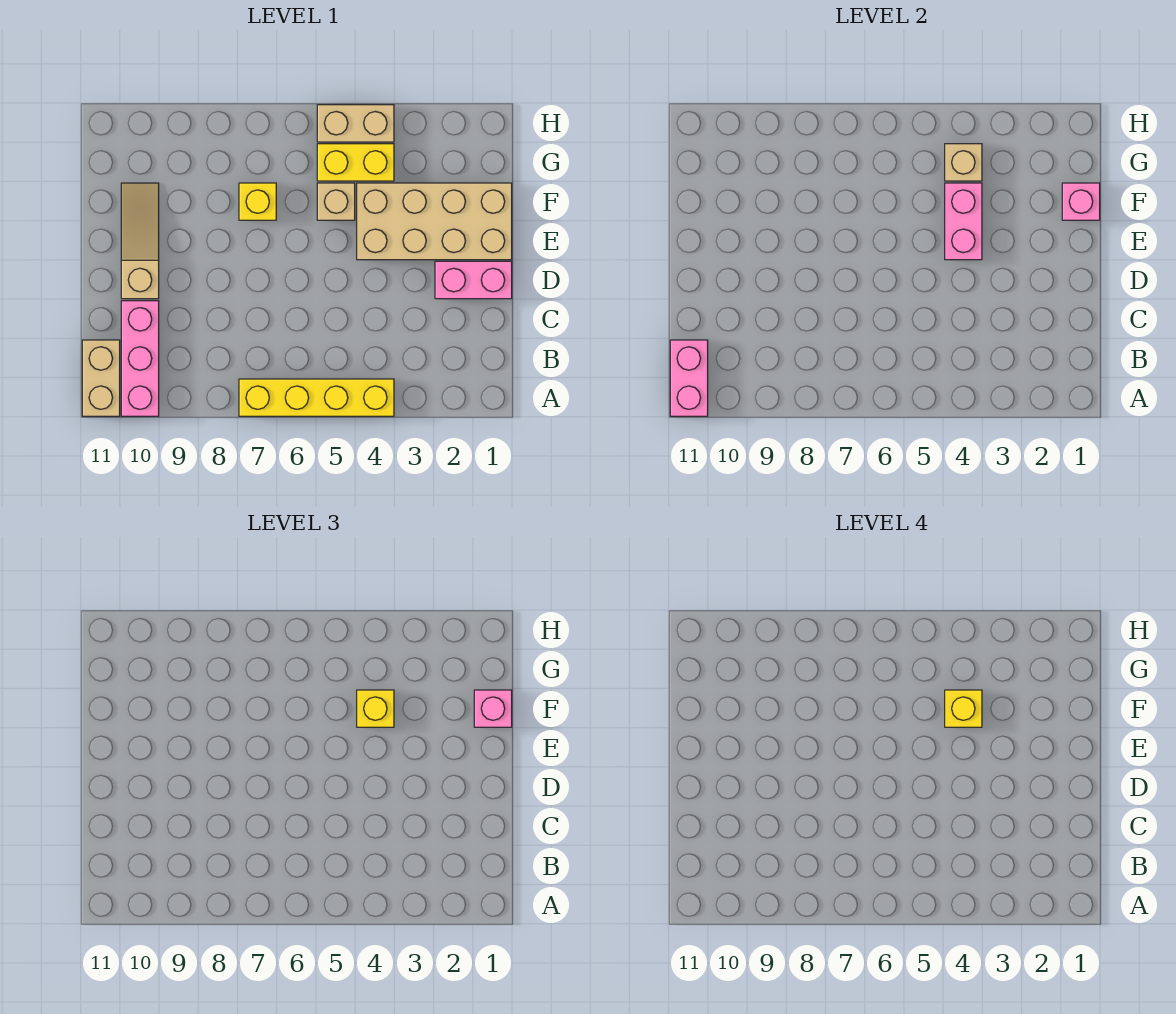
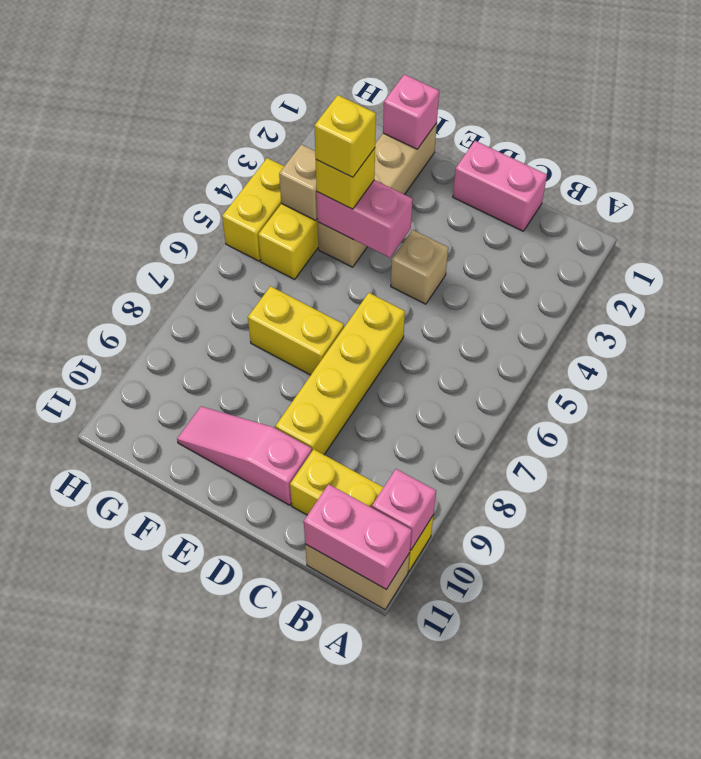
yellow 1x4 brick [239,379,394,416] -> yellow 1x4 brick moved to [275,293,405,455]
pink 1x3 brick [121,301,159,416] -> yellow 1x3 brick [290,449,433,572]
pink 1x2 brick [435,261,512,299] -> pink 1x2 brick turned to [453,141,547,231]
tan 1x3 slope [121,183,159,299] -> pink 1x3 slope [177,406,312,505]
tan 2x4 brick [357,183,512,260] -> tan 1x4 brick [318,123,437,267]
pink 1x1 brick [474,690,512,727] -> pink 1x1 brick moved to [372,469,436,550]
tan 1x1 brick [317,183,355,220] -> tan 1x1 brick moved to [391,230,448,304]
yellow 1x1 brick [239,183,276,220] -> yellow 1x2 brick [248,286,344,375]
tan 1x2 brick [317,105,394,142] -> yellow 1x2 brick [222,158,284,261]

